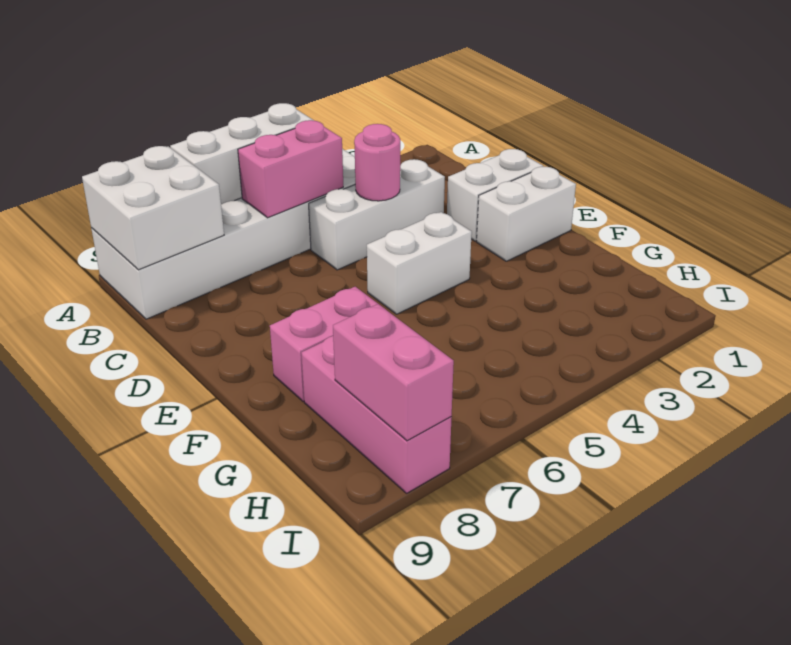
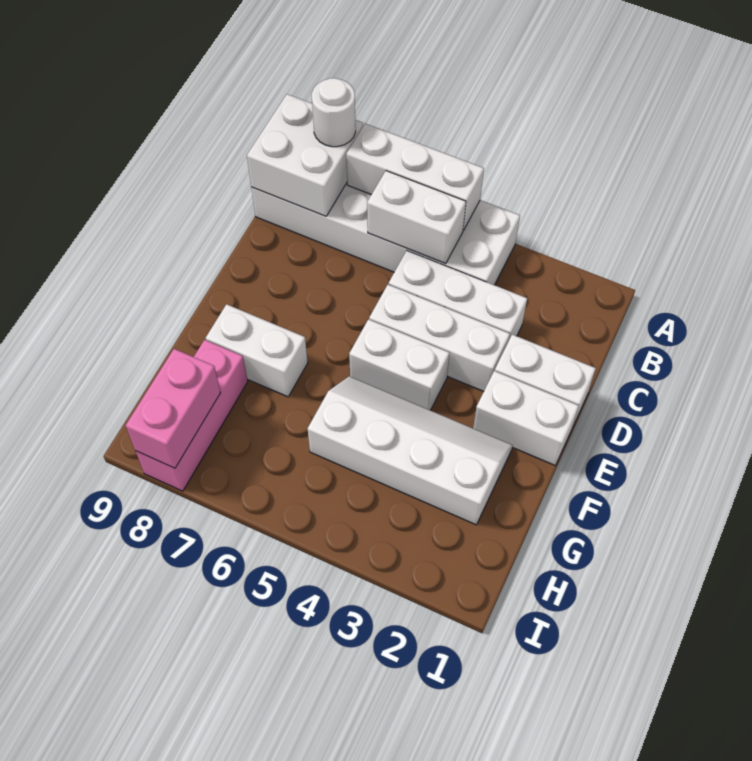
none -> white 1x1 round brick [312,78,356,147]
pink 1x2 brick [238,120,343,218] -> white 1x2 brick [367,171,466,264]
pink 1x1 round brick [354,124,400,201] -> none
none -> white 1x3 brick [369,284,510,391]
none -> white 2x4 slope [308,376,513,525]
pink 1x2 brick [270,287,385,401] -> white 1x2 brick [206,304,308,397]

